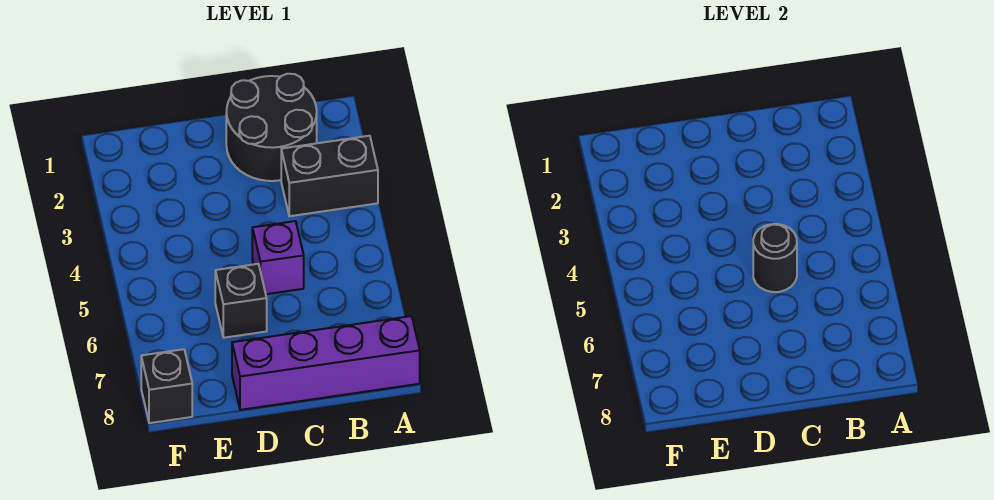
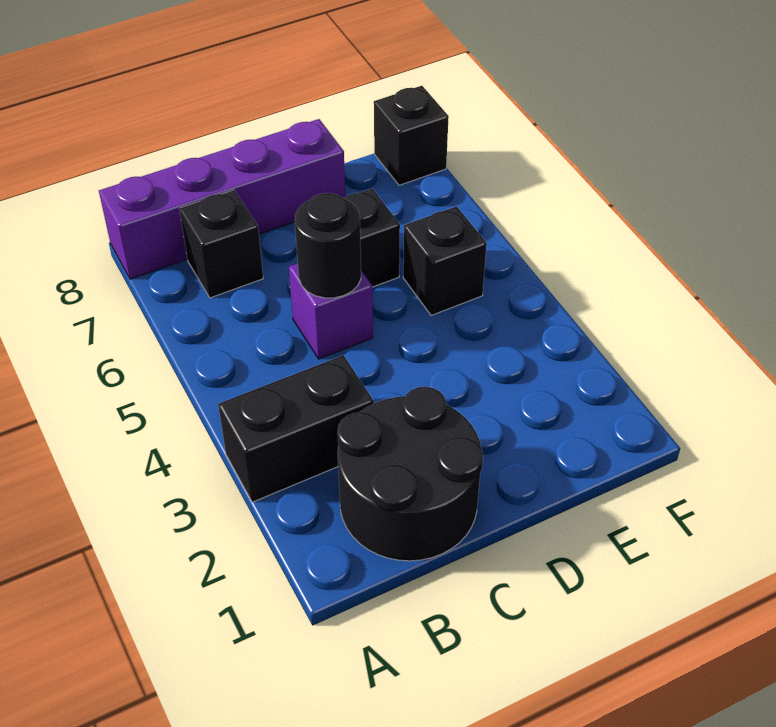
none -> black 1x1 brick [179,190,263,298]
none -> black 1x1 brick [403,206,487,316]

